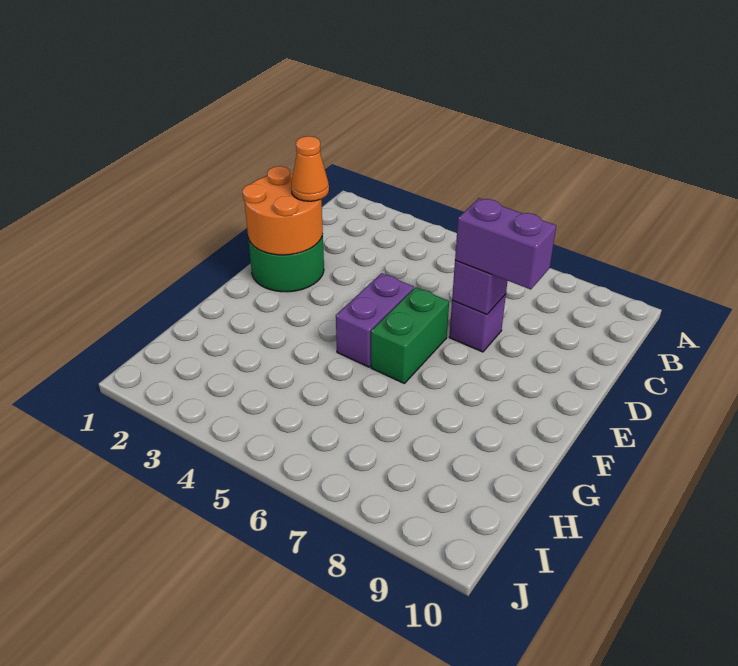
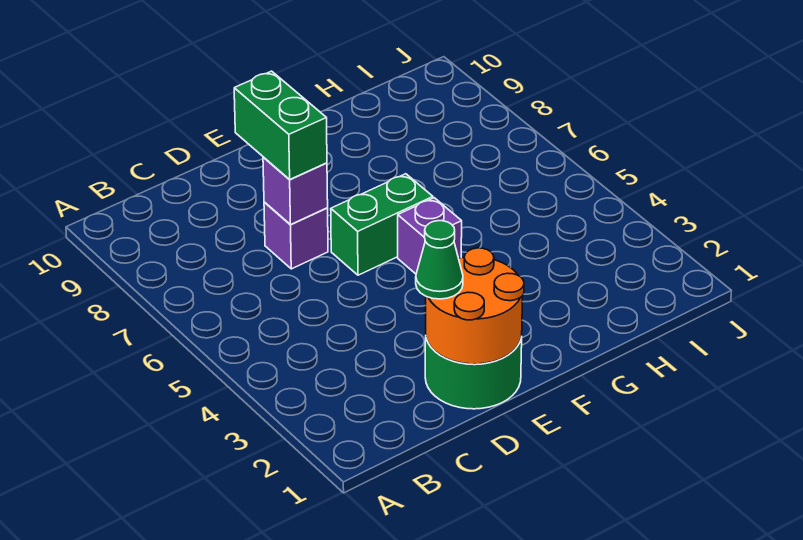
orange 1x1 cone [291,136,329,201] -> green 1x1 cone [416,221,463,299]
purple 1x2 brick [455,198,556,290] -> green 1x2 brick [234,71,327,180]
purple 1x2 brick [336,273,414,367] -> purple 1x1 brick [398,198,462,274]

